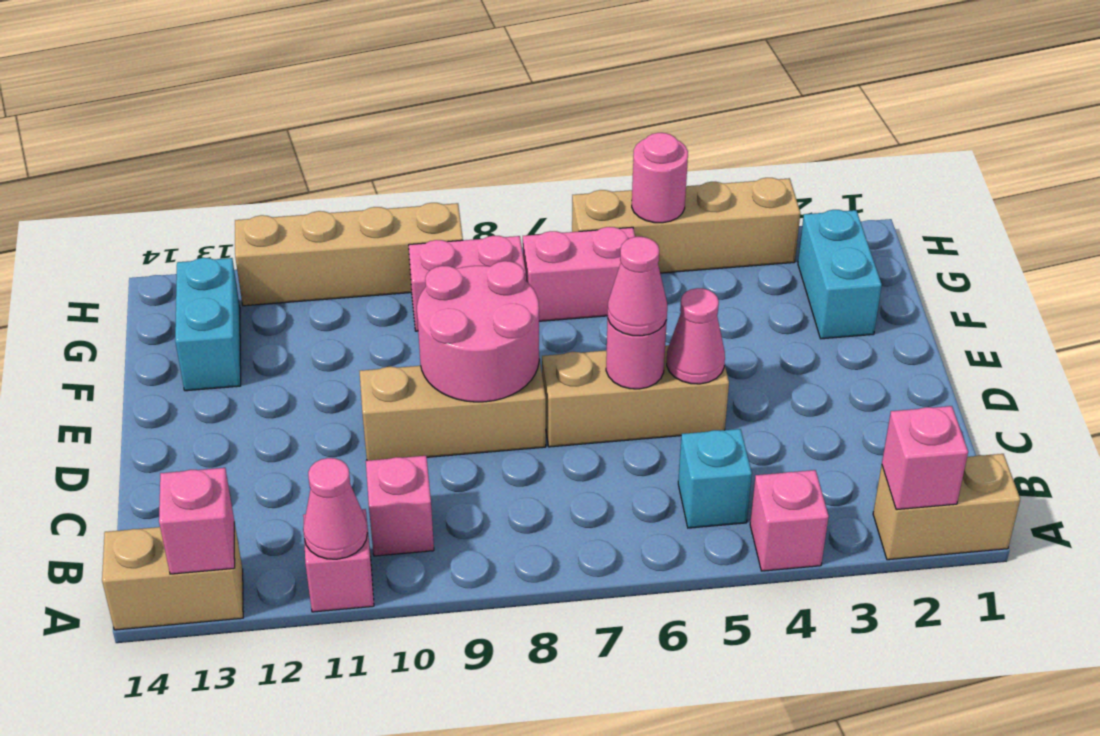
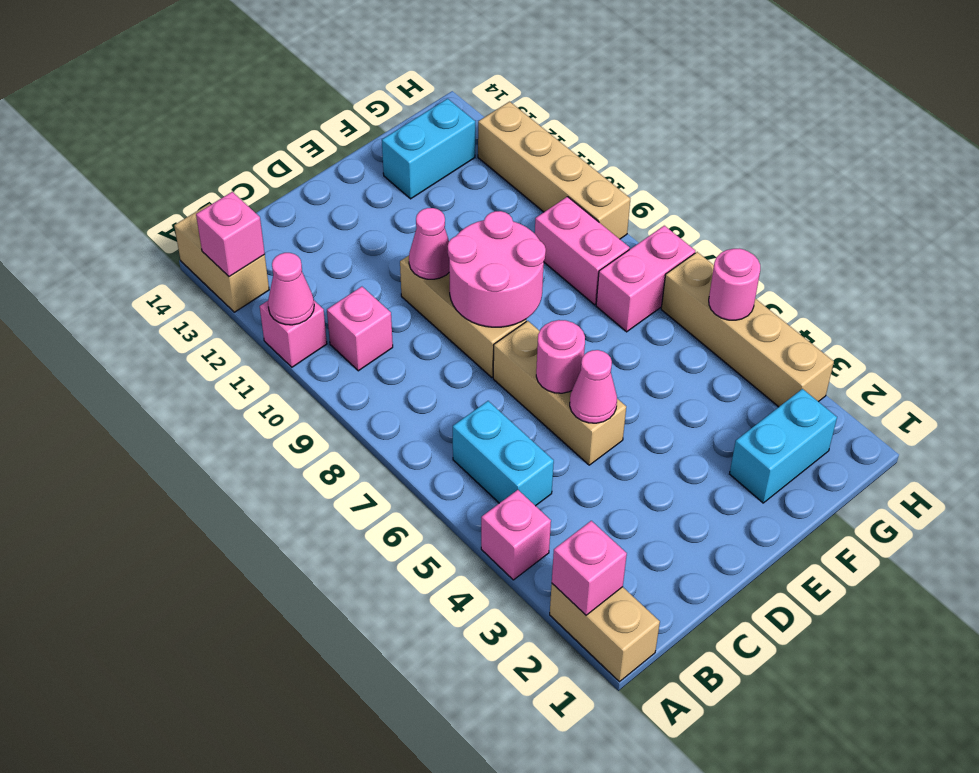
cyan 1x1 brick [678,429,752,528] -> cyan 1x2 brick [453,401,554,506]
pink 1x1 cone [608,237,667,336] -> pink 1x1 cone moved to [409,208,449,279]
pink 1x2 brick [523,227,635,321] -> pink 1x2 brick turned to [596,226,695,332]

